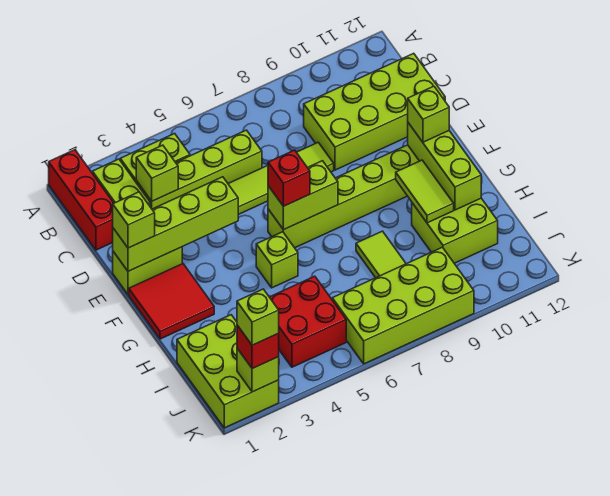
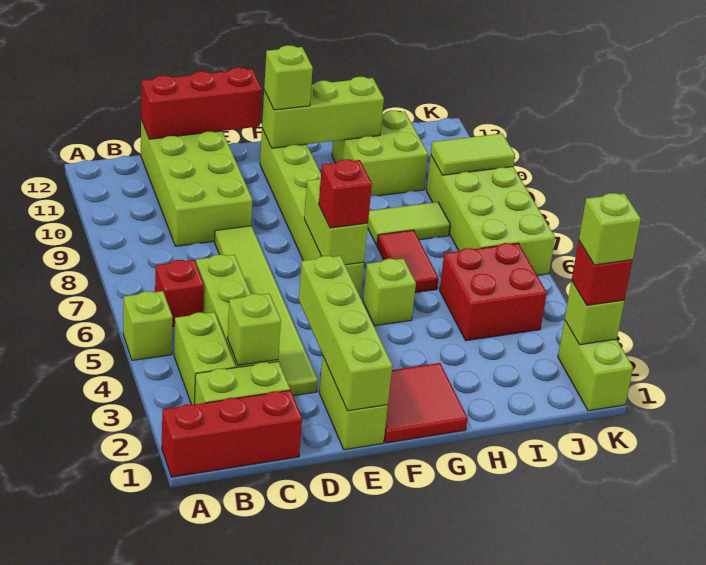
none -> red 1x1 brick [155,260,204,327]
none -> red 1x3 brick [141,68,262,139]
lime 1x1 brick [113,192,155,248] -> lime 1x1 brick moved to [123,291,172,360]
lime 1x2 tile [396,160,454,223] -> lime 1x2 tile moved to [431,133,515,175]
none -> red 1x2 tile [377,230,438,293]
lime 2x3 brick [177,315,279,428] -> lime 1x2 brick [558,320,633,411]

